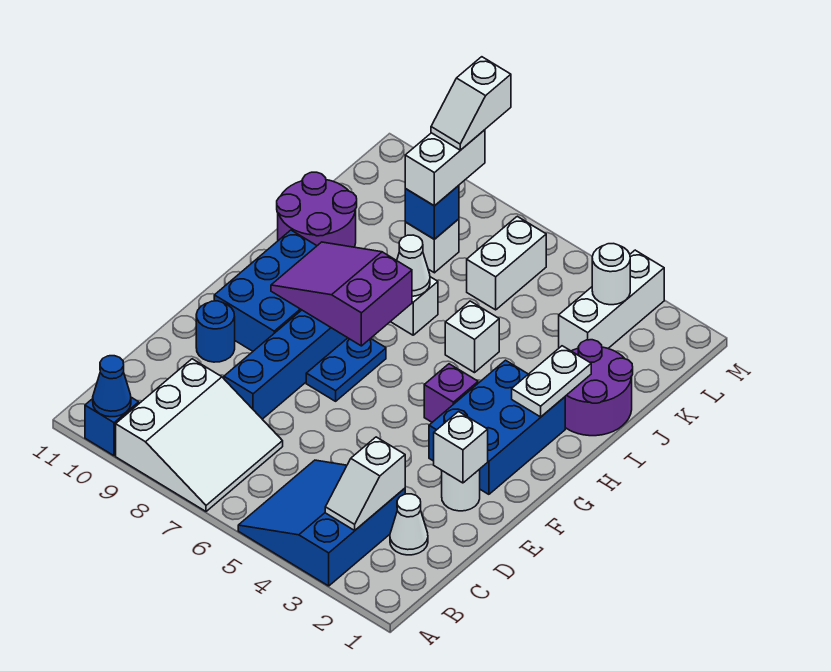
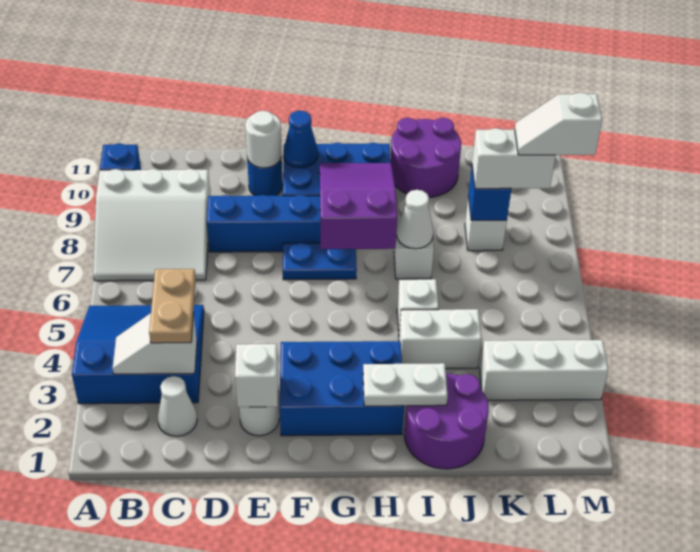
blue 1x1 cone [93,356,131,417] -> blue 1x1 cone moved to [283,111,318,168]
none -> tan 1x2 plate [149,269,196,343]
purple 1x1 brick [424,364,478,422] -> none
white 1x2 brick [467,216,546,310] -> white 1x2 brick moved to [399,309,482,369]
white 1x1 round brick [592,244,630,305] -> white 1x1 round brick moved to [245,111,282,168]

